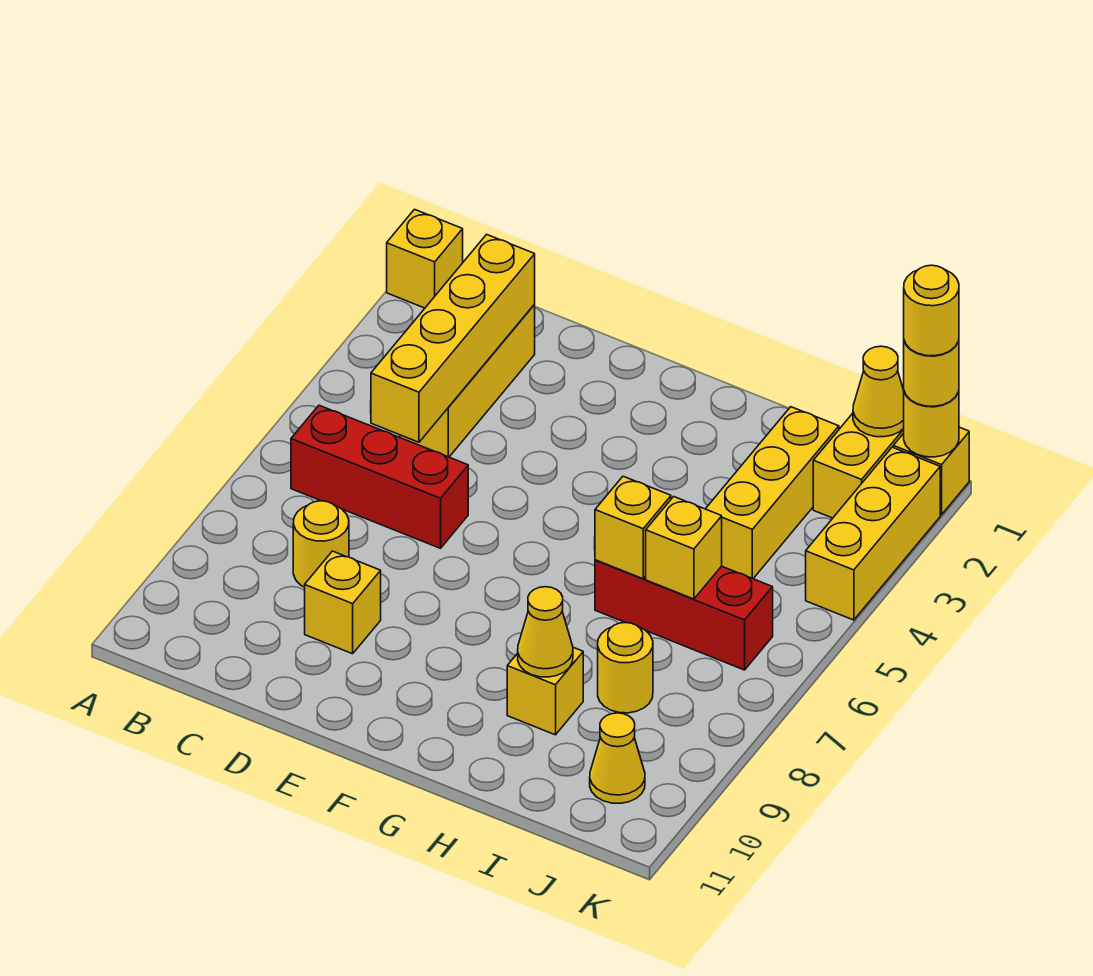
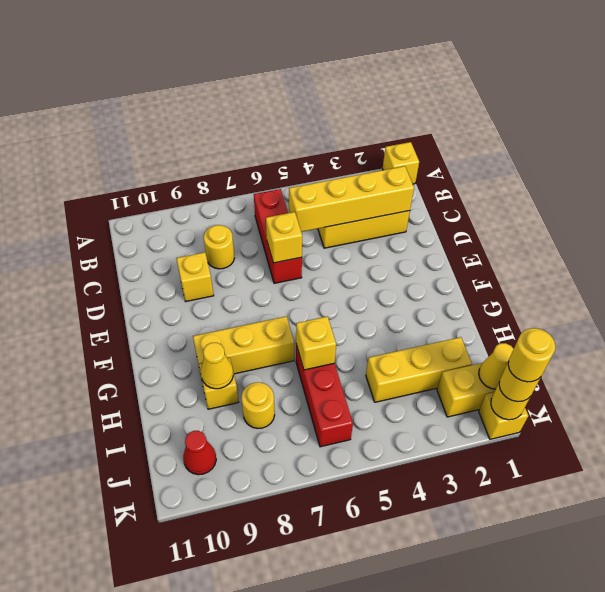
yellow 1x1 brick [646,497,722,599] -> yellow 1x1 brick moved to [266,212,302,263]
yellow 1x1 cone [590,713,645,803] -> red 1x1 cone [183,431,216,475]
yellow 1x3 brick [806,447,940,620] -> yellow 1x3 brick moved to [193,316,294,374]

